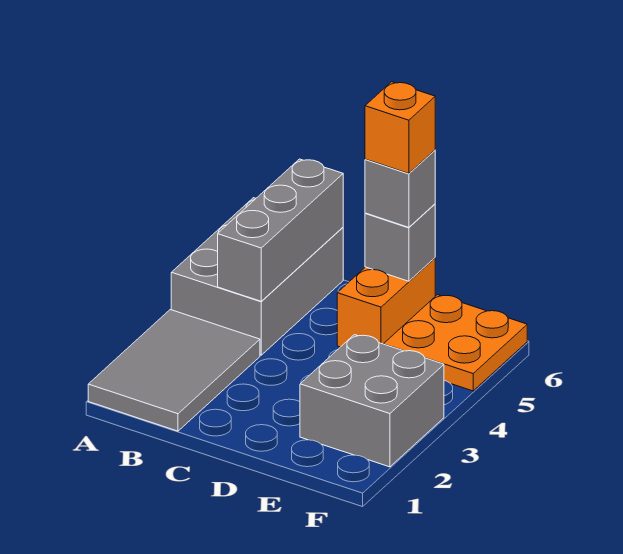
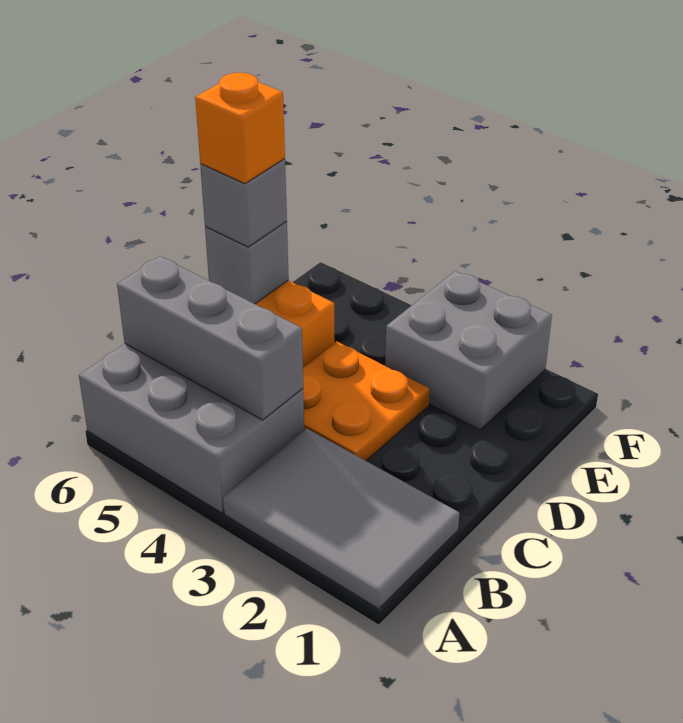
orange 2x2 plate [384,295,527,391] -> orange 2x2 plate moved to [303,342,430,461]

